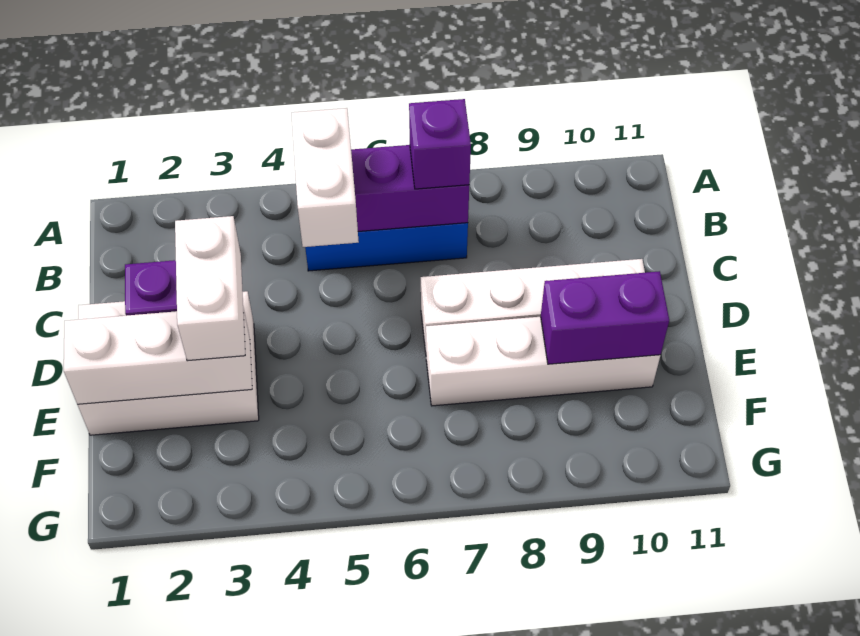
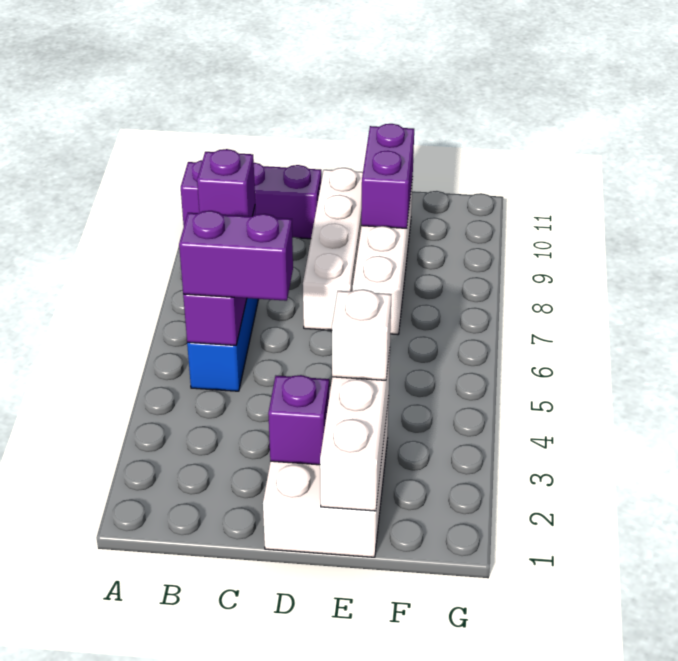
none -> purple 1x3 brick [181,160,321,239]
white 1x2 brick [291,108,359,247] -> purple 1x2 brick [179,211,293,301]
white 1x2 brick [175,216,245,361] -> white 1x1 brick [332,289,391,380]

